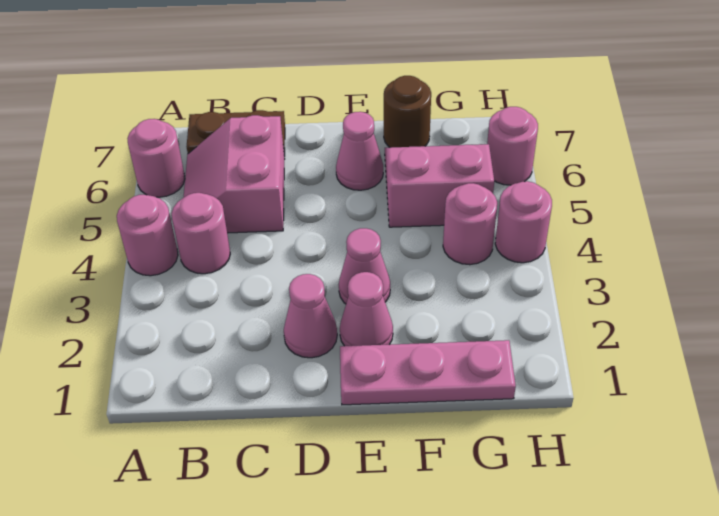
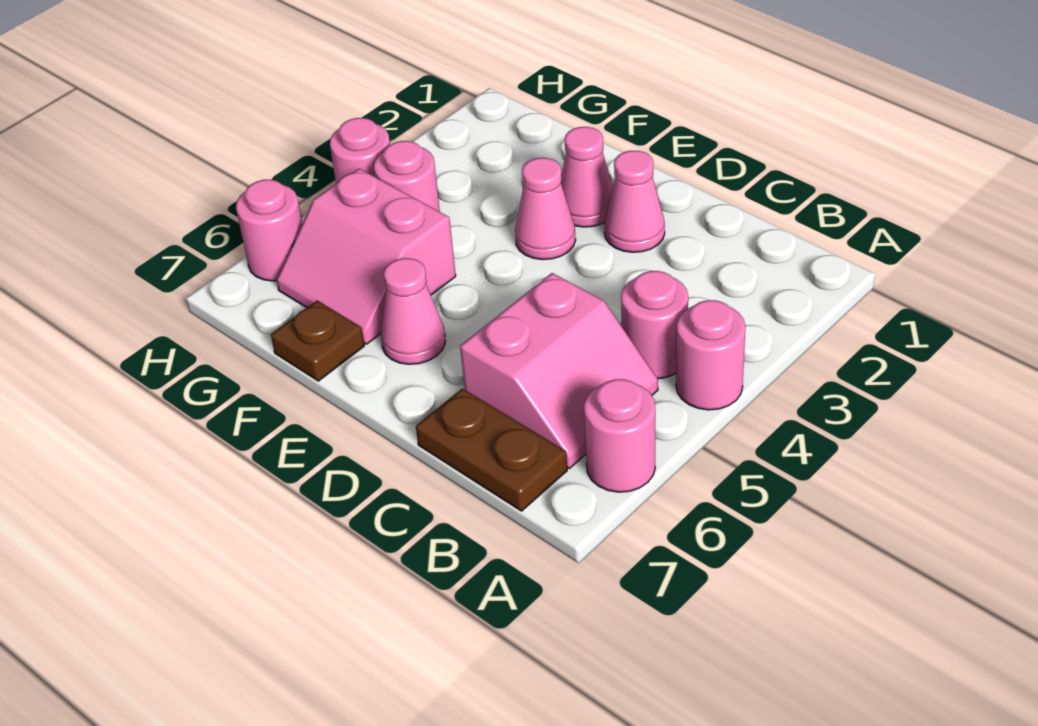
pink 1x3 plate [340,340,516,405] -> none
brown 1x1 round brick [384,76,431,148] -> brown 1x1 plate [271,301,364,381]

